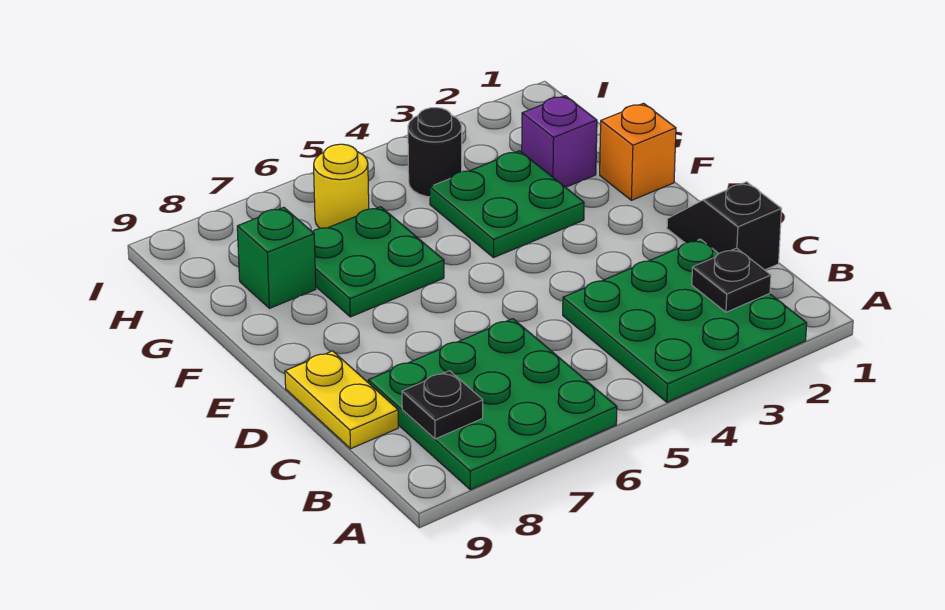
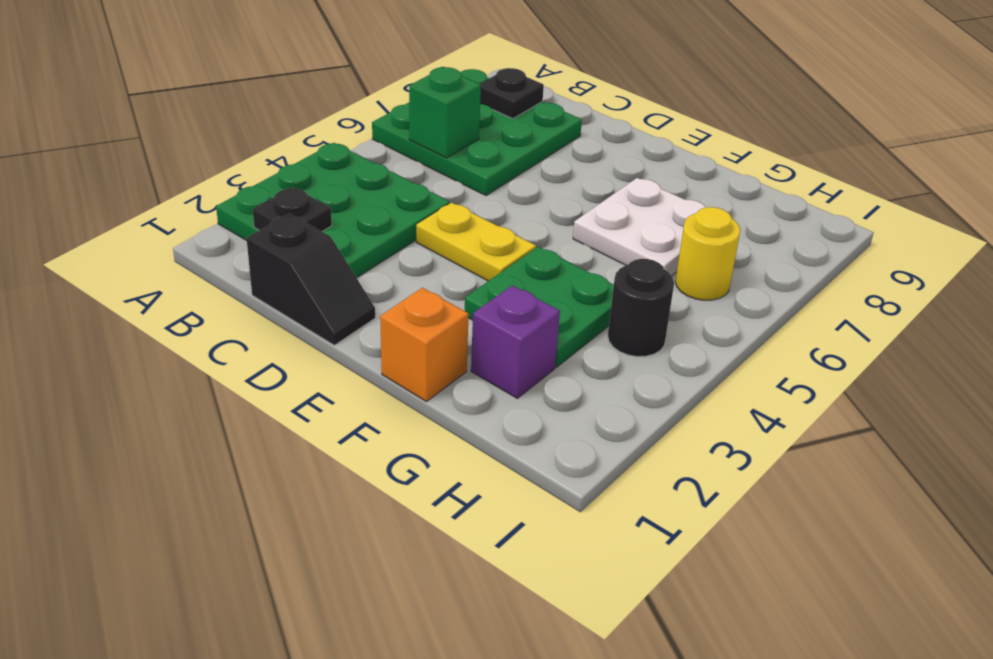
yellow 1x2 plate [285,351,398,449] -> yellow 1x2 plate moved to [416,203,536,281]
green 2x2 plate [312,207,444,317] -> white 2x2 plate [573,178,706,276]
green 1x1 brick [237,207,316,308] -> green 1x1 brick moved to [409,67,481,158]

